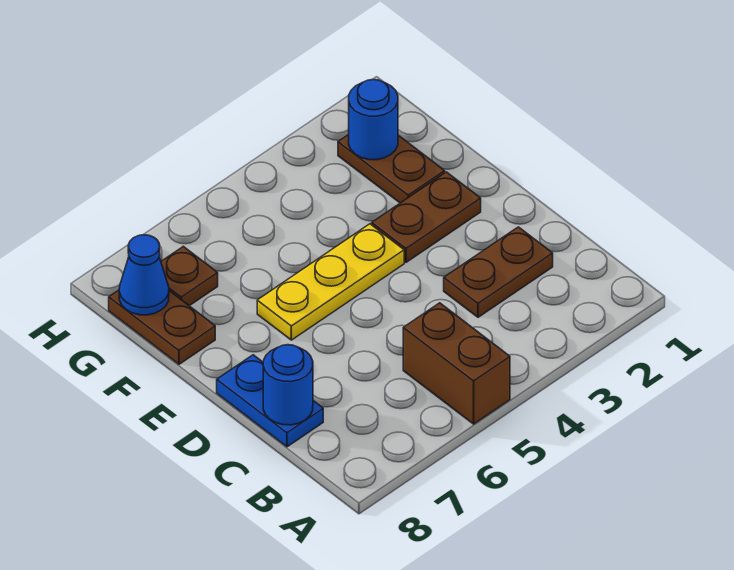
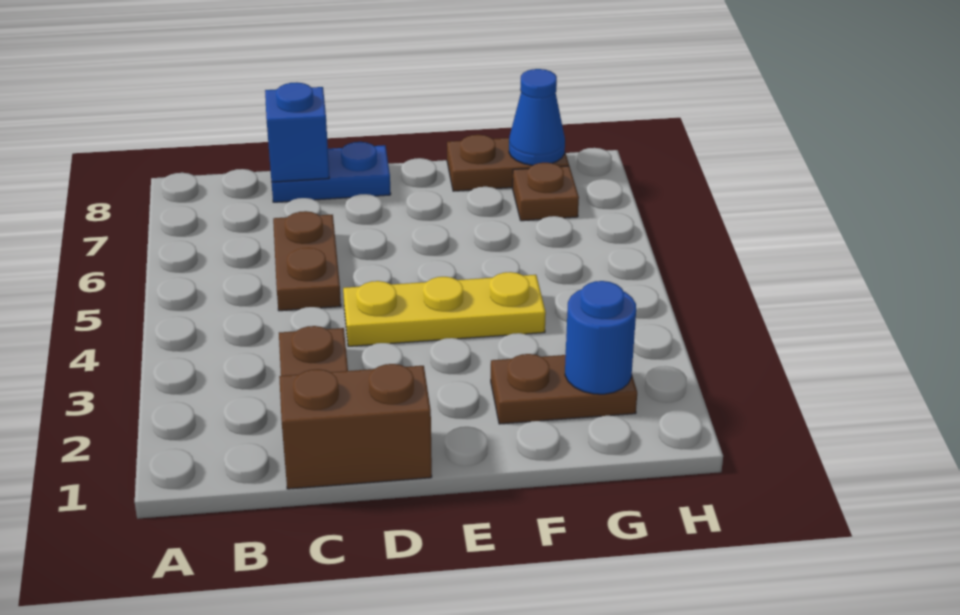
brown 1x2 brick [403,303,510,424] -> brown 1x2 brick moved to [279,364,432,489]
blue 1x1 round brick [263,345,313,425] -> blue 1x1 brick [265,82,329,182]
brown 1x2 plate [372,172,481,262] -> brown 1x2 plate moved to [273,211,341,311]
yellow 1x3 plate [257,224,404,340] -> yellow 1x3 plate turned to [343,272,546,346]

